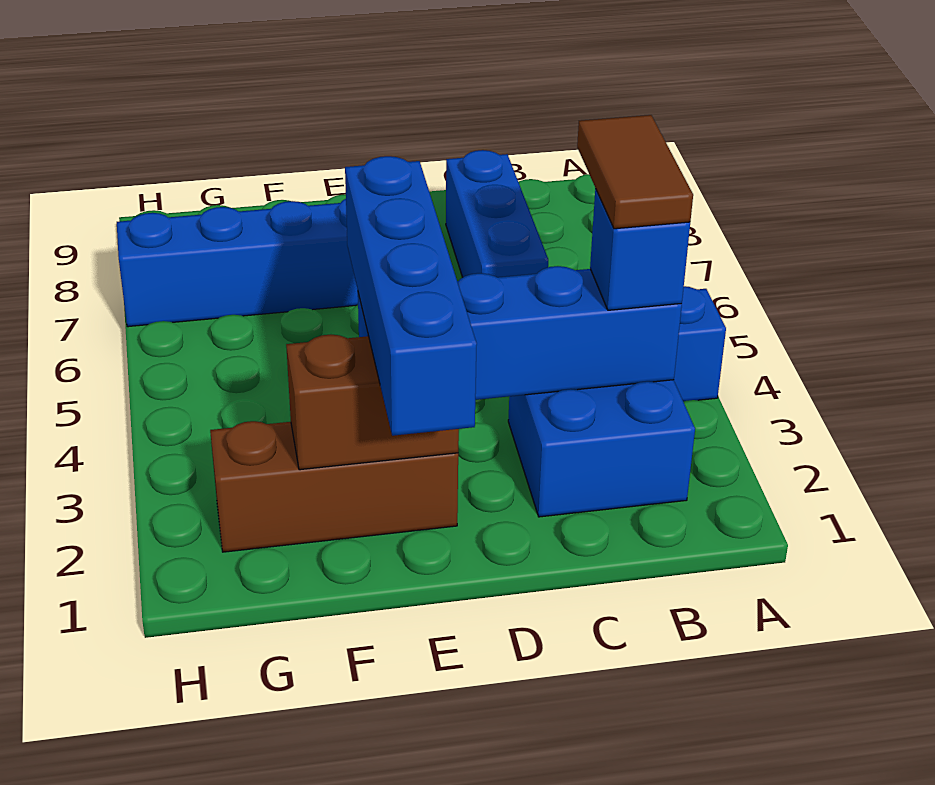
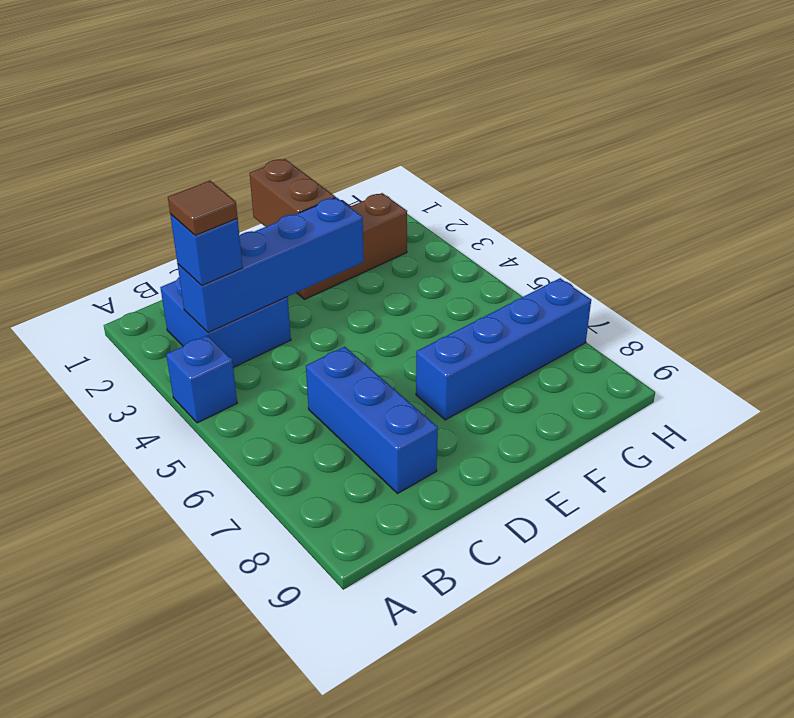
brown 1x2 tile [577,115,693,229] -> brown 1x1 tile [168,181,238,236]
blue 1x4 brick [345,156,477,436] -> none
brown 1x2 brick [286,335,459,470] -> brown 1x2 brick turned to [250,159,335,227]

